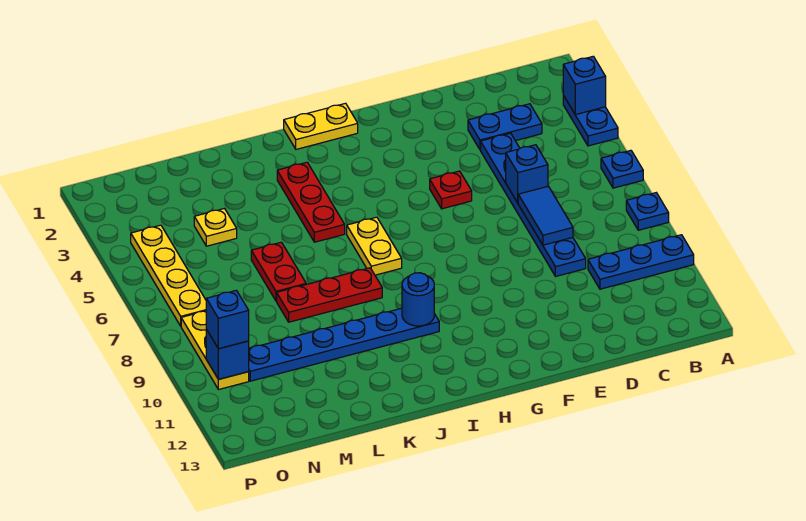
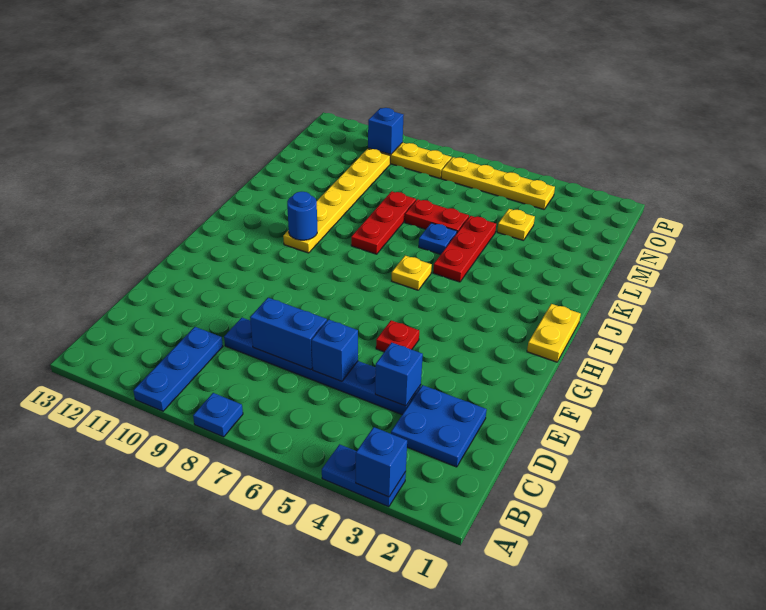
blue 1x1 plate [601,150,643,188] -> blue 1x1 plate moved to [419,223,457,254]
blue 1x2 plate [468,104,542,150] -> blue 2x2 plate [391,385,487,467]
blue 1x2 tile [518,186,573,245] -> blue 1x2 brick [250,298,327,370]
yellow 1x2 plate [347,217,402,275] -> yellow 1x1 plate [392,256,432,290]
blue 1x6 plate [249,308,439,381] -> yellow 1x6 plate [283,149,390,253]
red 1x3 plate [277,162,345,242] -> red 1x3 plate turned to [433,216,496,282]
blue 1x1 brick [206,290,249,349] -> blue 1x1 brick moved to [375,343,423,406]

